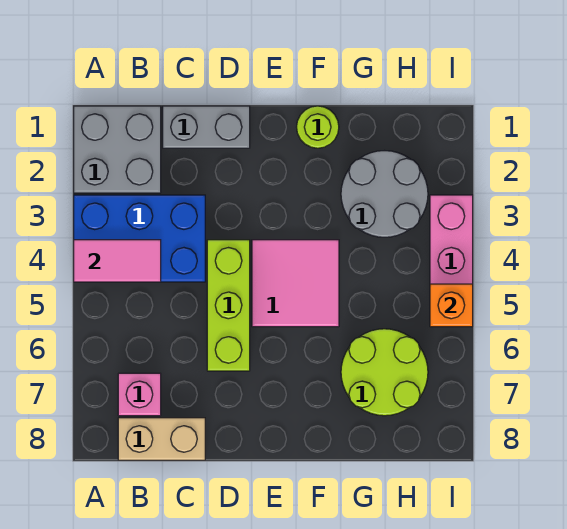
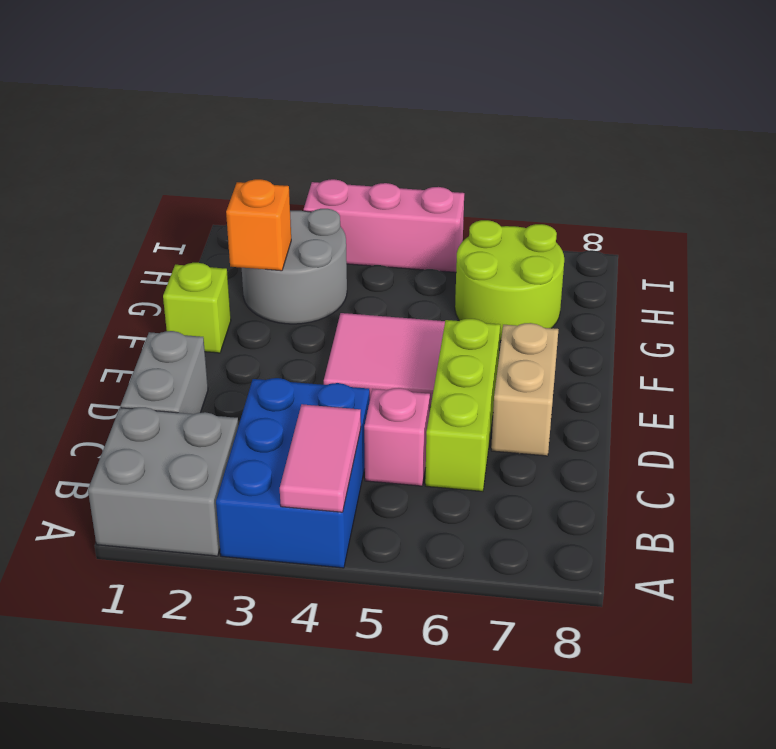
pink 1x1 brick [118,373,161,416] -> pink 1x1 brick moved to [364,388,430,486]
tan 1x2 brick [118,418,205,460] -> tan 1x2 brick moved to [491,323,559,456]
lime 1x3 brick [207,240,250,371] -> lime 1x3 brick turned to [425,319,500,491]
lime 1x1 round brick [297,106,339,148] -> lime 1x1 brick [163,263,231,353]
orange 1x1 brick [430,284,473,327] -> orange 1x1 brick moved to [226,179,291,271]

